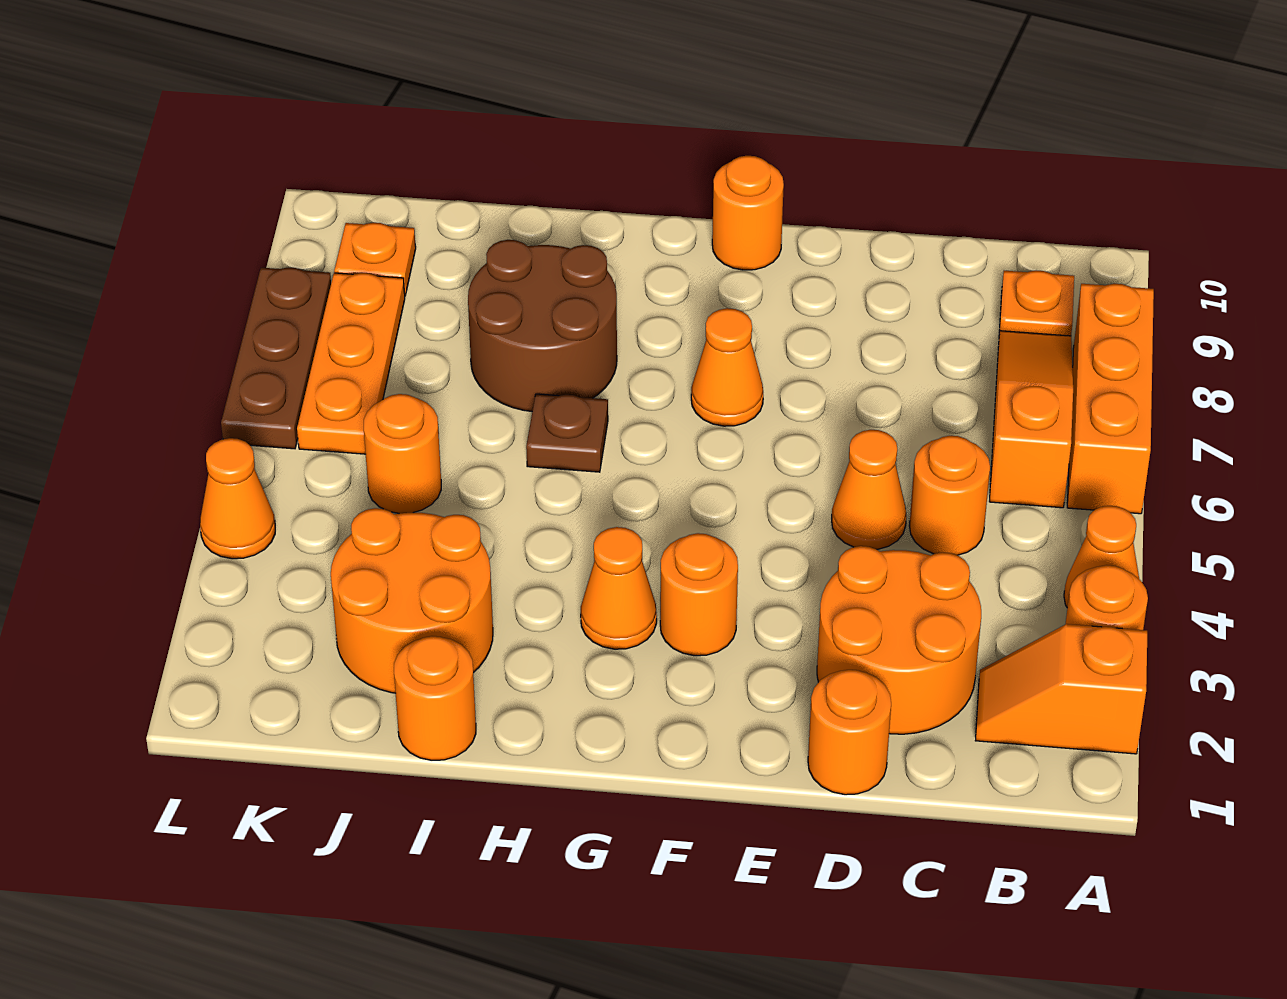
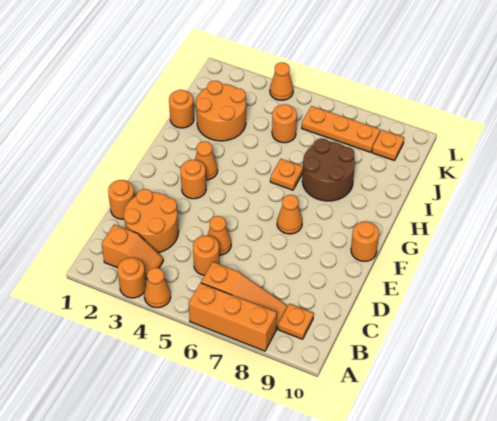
orange 1x2 slope [975,624,1147,754] -> orange 1x2 slope turned to [102,225,163,279]
brown 1x1 plate [526,394,608,472] -> orange 1x1 plate [270,159,303,190]
brown 1x3 plate [221,267,331,449] -> none

